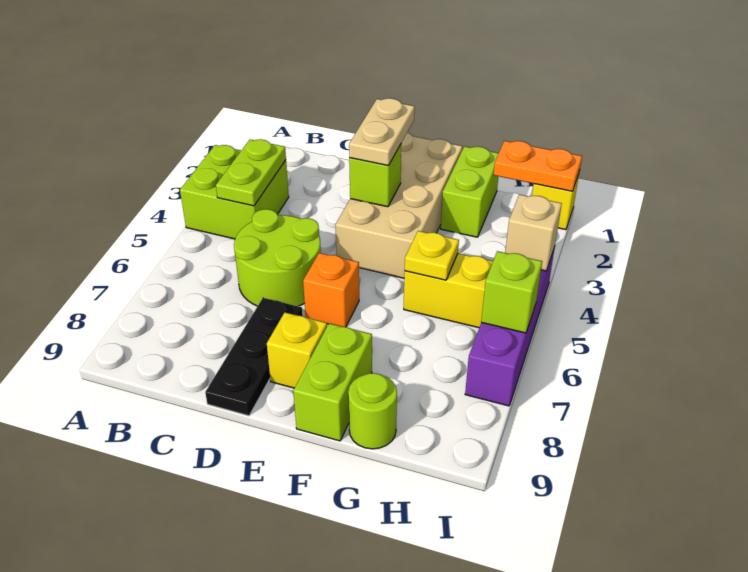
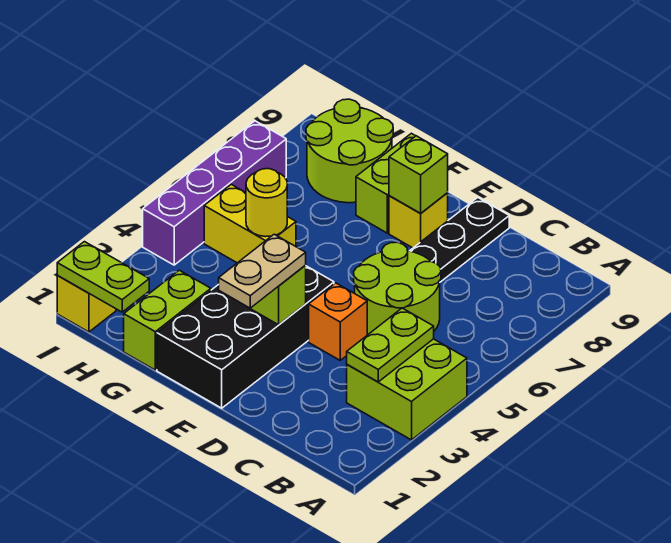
tan 2x4 brick [335,133,462,278] -> black 2x4 brick [157,266,334,408]
orange 1x1 brick [303,253,359,327] -> orange 1x1 brick moved to [309,283,367,360]
yellow 1x1 plate [405,231,459,280] -> yellow 1x1 round brick [246,169,287,237]
lime 1x1 round brick [348,373,397,449] -> lime 2x2 round brick [306,99,393,203]
orange 1x2 plate [494,141,582,191] -> lime 1x2 plate [57,242,149,312]
tan 1x1 brick [505,194,562,271] -> none
lime 1x1 brick [481,251,542,333] -> lime 1x1 brick moved to [389,136,448,213]

